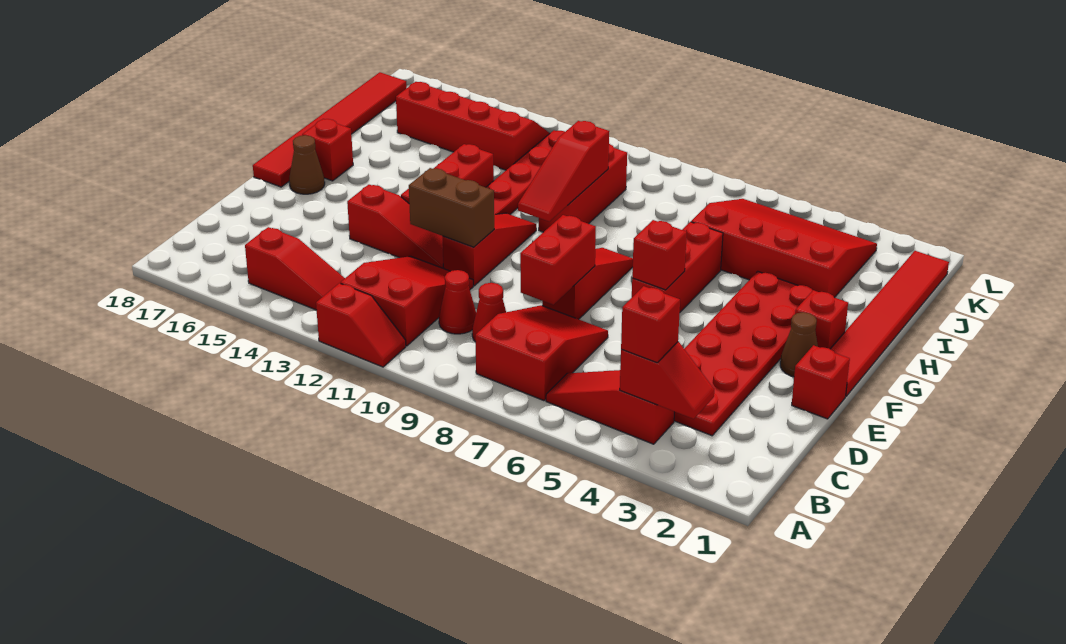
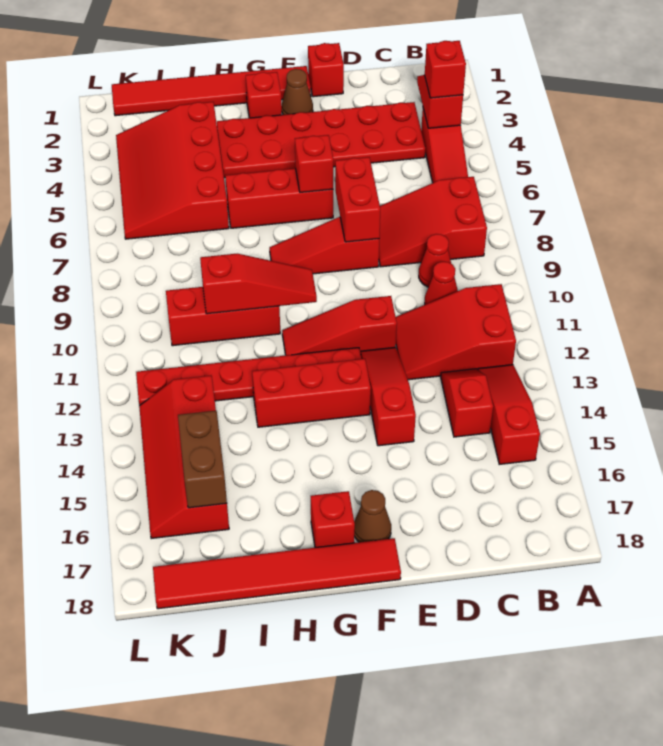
red 1x2 slope [316,283,406,367] -> red 1x2 slope moved to [441,369,493,437]
red 1x2 brick [520,215,596,305] -> red 1x2 brick turned to [335,157,380,242]
brown 1x2 brick [409,168,494,247] -> brown 1x2 brick moved to [178,411,227,508]

